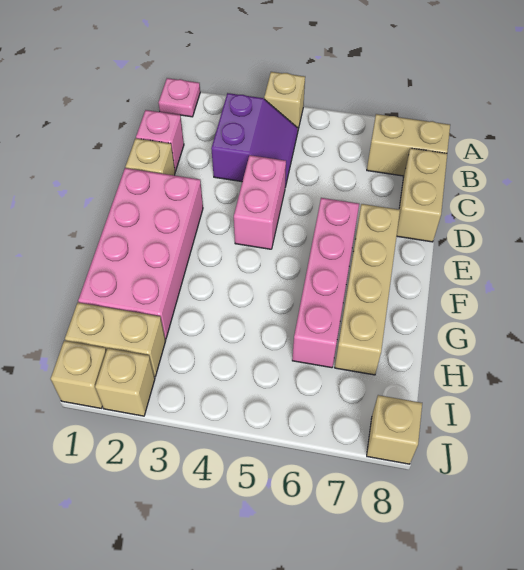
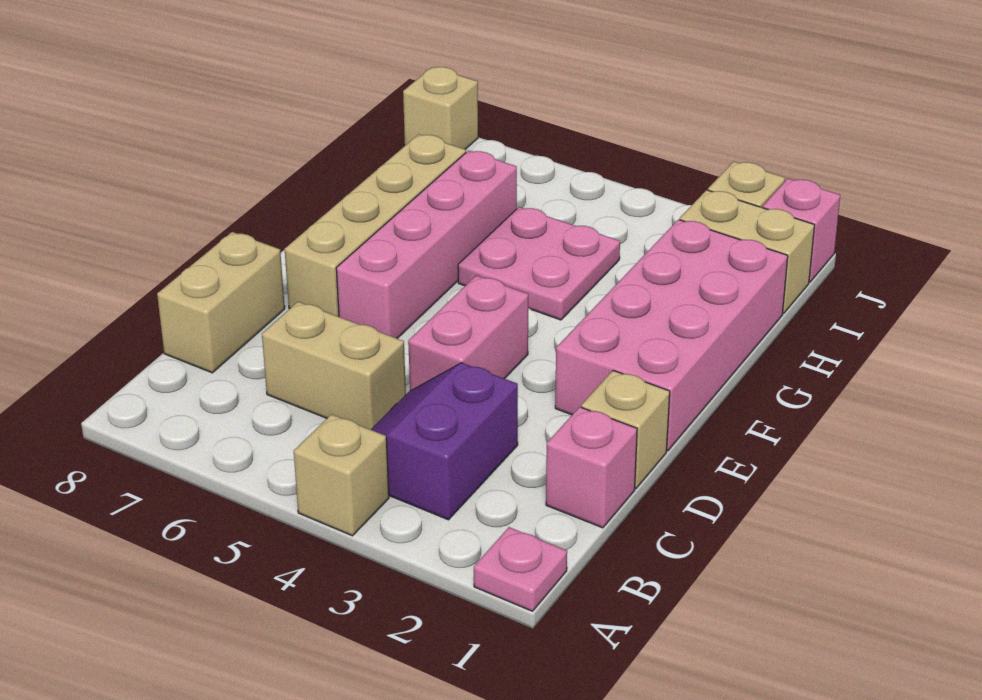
tan 1x2 brick [367,114,450,176] -> tan 1x2 brick moved to [262,302,406,430]
none -> pink 2x2 plate [458,207,620,320]
tan 1x1 brick [51,341,106,408] -> pink 1x1 brick [763,178,840,282]

